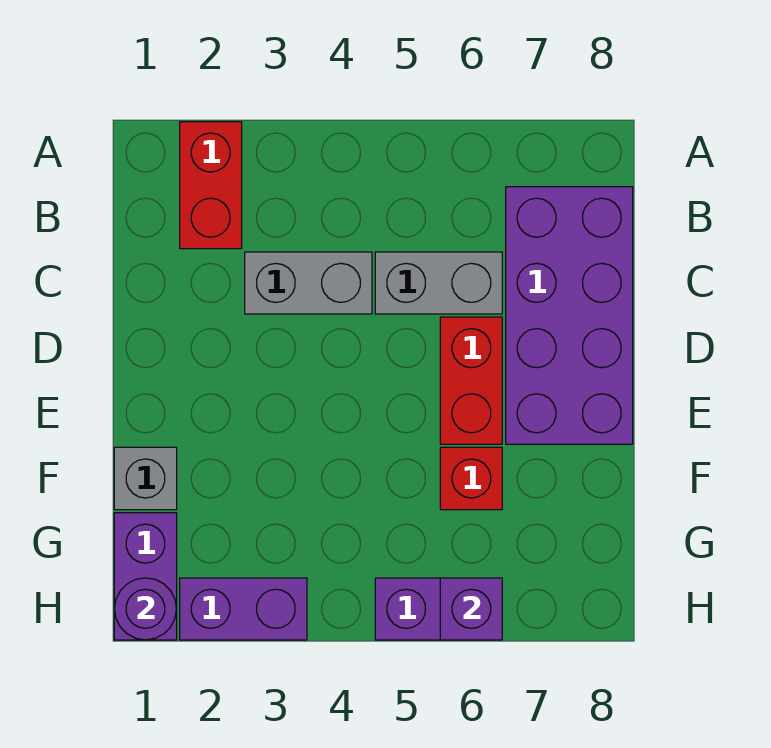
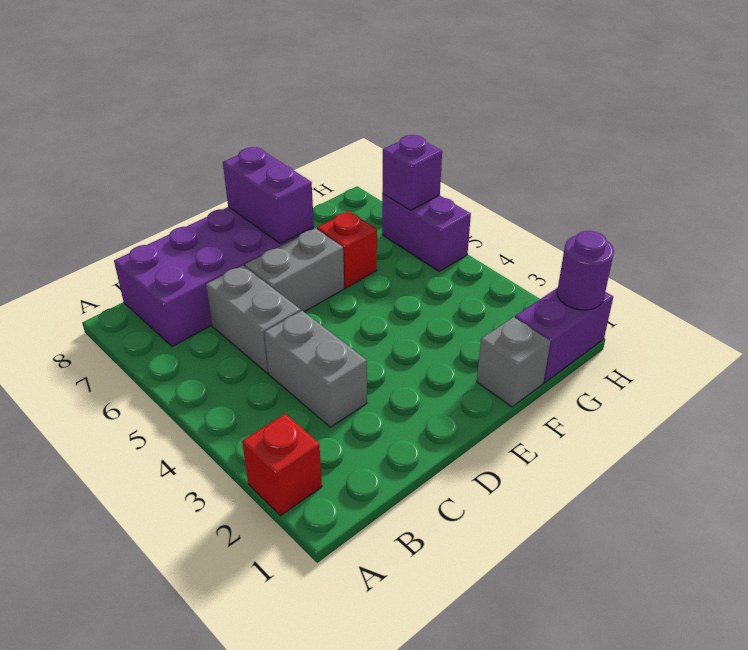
red 1x2 brick [180,122,242,249] -> red 1x1 brick [242,414,322,516]
red 1x2 brick [440,317,502,444] -> grey 1x2 brick [245,228,344,312]
purple 1x2 brick [180,578,307,640] -> purple 1x2 brick moved to [223,147,314,244]

